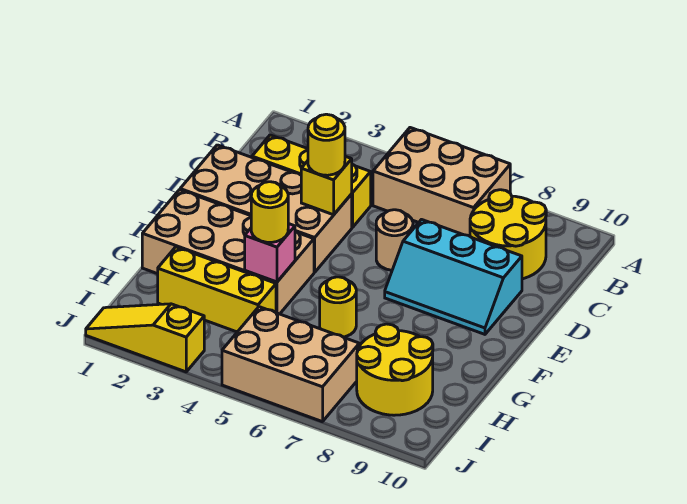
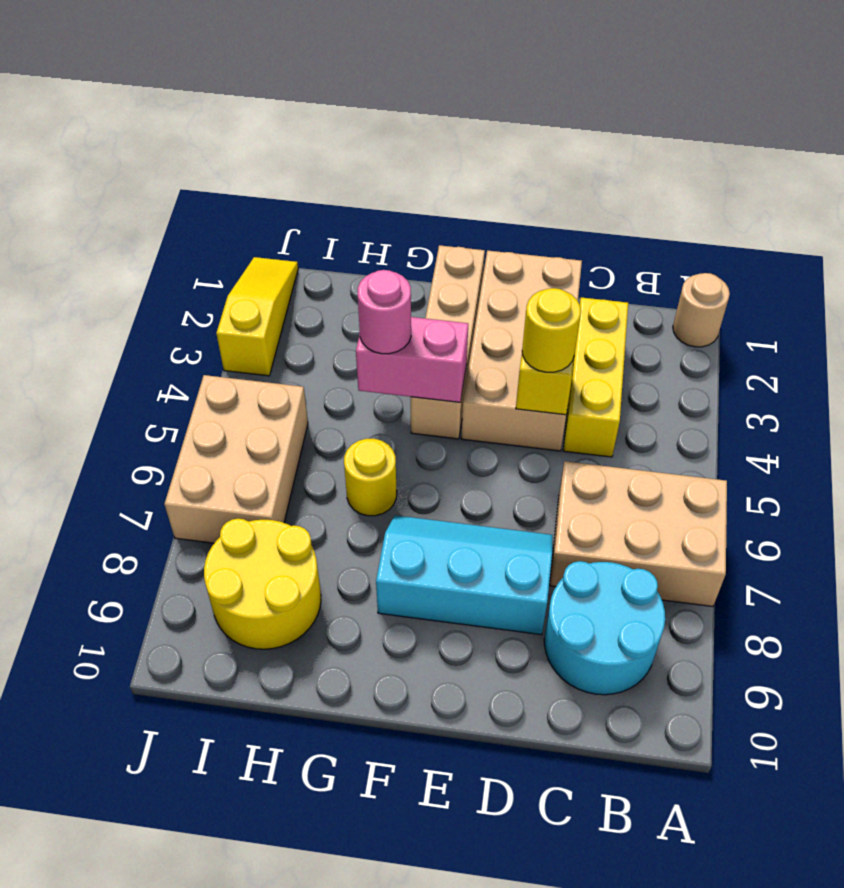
tan 2x3 brick [373,128,510,236] -> tan 2x3 brick turned to [550,461,727,607]
yellow 2x2 round brick [470,190,546,279] -> cyan 2x2 round brick [544,561,665,695]
tan 1x1 round brick [376,210,413,270] -> tan 1x1 round brick moved to [673,273,730,347]
cyan 2x3 slope [385,220,522,334] -> cyan 2x3 slope turned to [376,515,553,635]
tan 2x4 brick [142,190,314,314] -> tan 1x4 brick [410,245,485,439]
pink 1x1 brick [245,224,295,282] -> pink 1x2 brick [356,317,468,402]
yellow 1x1 round brick [251,182,288,242] -> pink 1x1 round brick [357,270,411,354]
yellow 1x3 brick [158,247,276,332] -> none

